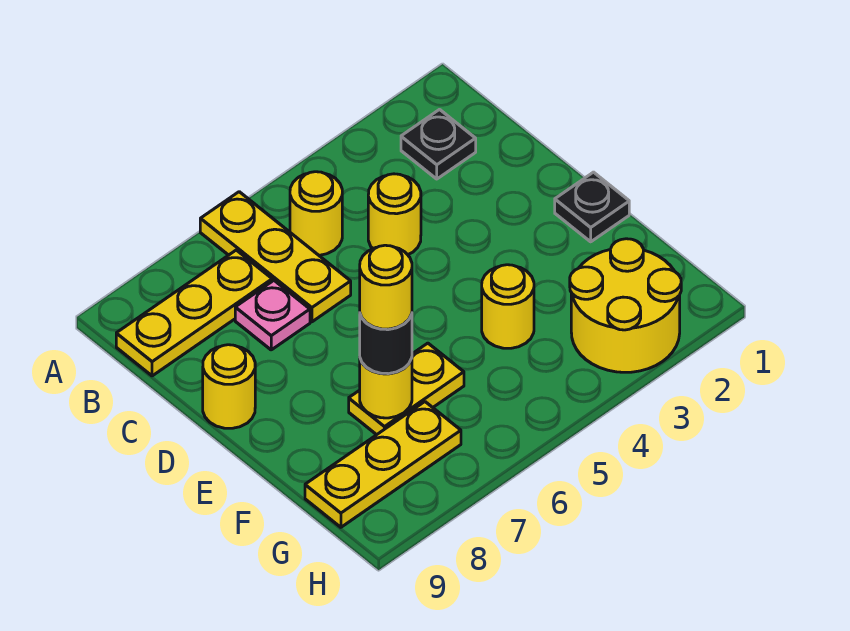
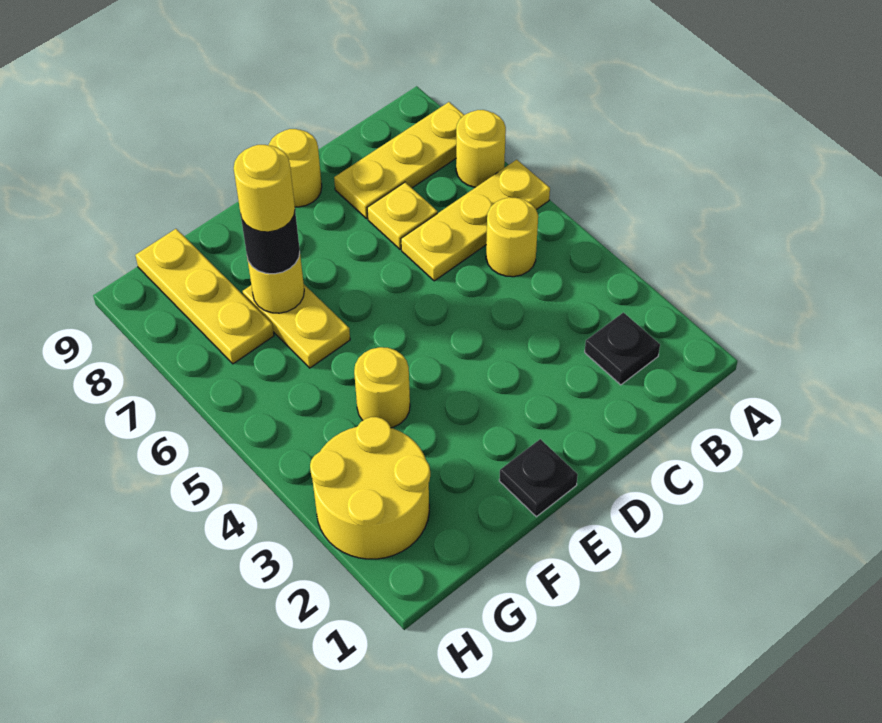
yellow 1x3 plate [116,250,272,376] -> yellow 1x3 plate turned to [334,102,464,218]
yellow 1x1 round brick [368,174,421,255] -> yellow 1x1 round brick moved to [456,110,506,188]
pink 1x1 plate [235,281,310,350] -> yellow 1x1 plate [367,182,437,249]

